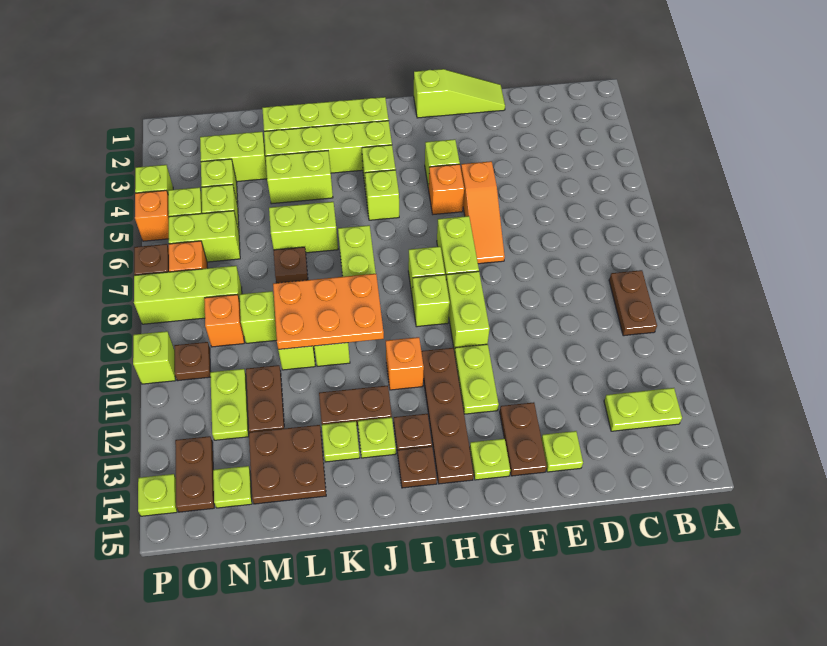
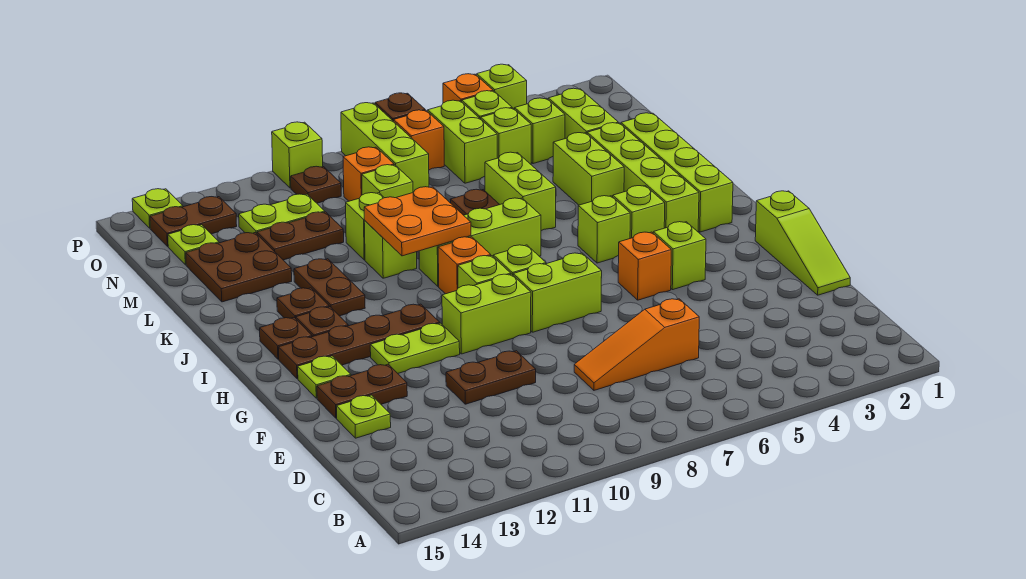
brown 1x2 plate [609,270,657,336] -> brown 1x2 plate moved to [446,351,536,404]
lime 1x2 plate [604,388,682,431] -> none
orange 1x3 slope [461,161,505,264] -> orange 1x3 slope moved to [574,299,699,390]
orange 1x1 brick [386,337,424,390] -> orange 1x1 brick moved to [438,237,491,294]
orange 2x3 plate [273,274,384,350] -> orange 2x2 plate [364,187,471,256]
lime 1x1 plate [358,417,396,458] -> brown 1x1 plate [277,288,329,319]
lime 1x1 plate [322,421,360,462] -> none

